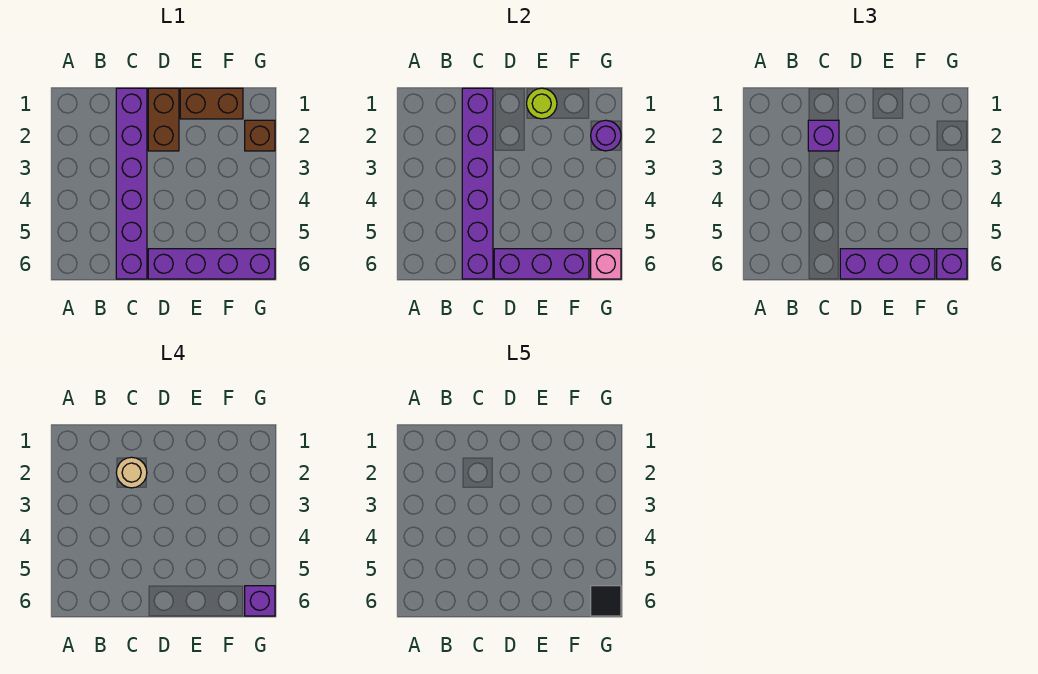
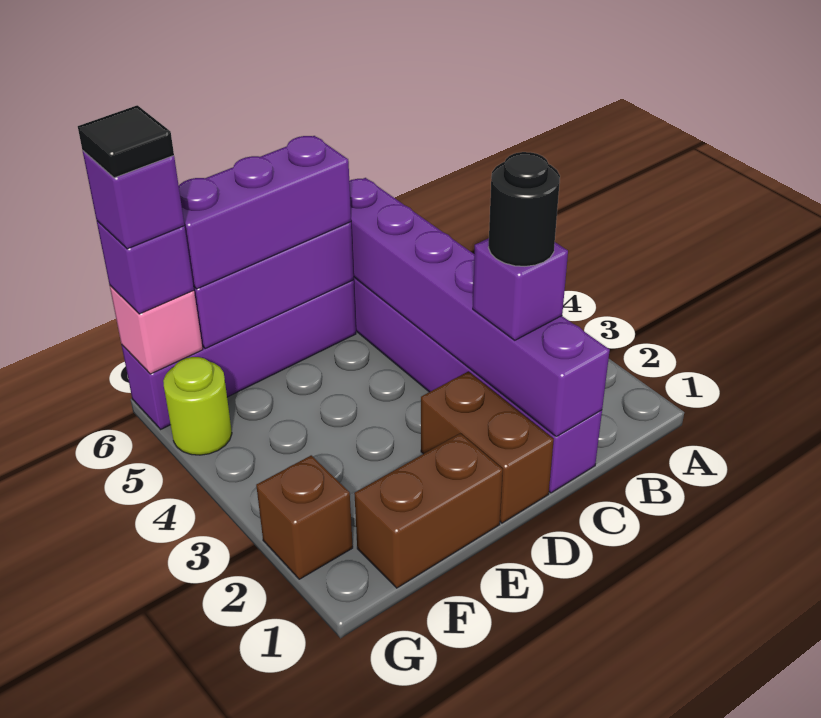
tan 1x1 round brick [116,457,147,488] -> black 1x1 round brick [488,152,560,266]
lime 1x1 round brick [527,88,557,119] -> lime 1x1 round brick moved to [163,357,232,455]
purple 1x1 round brick [591,120,621,151] -> none

